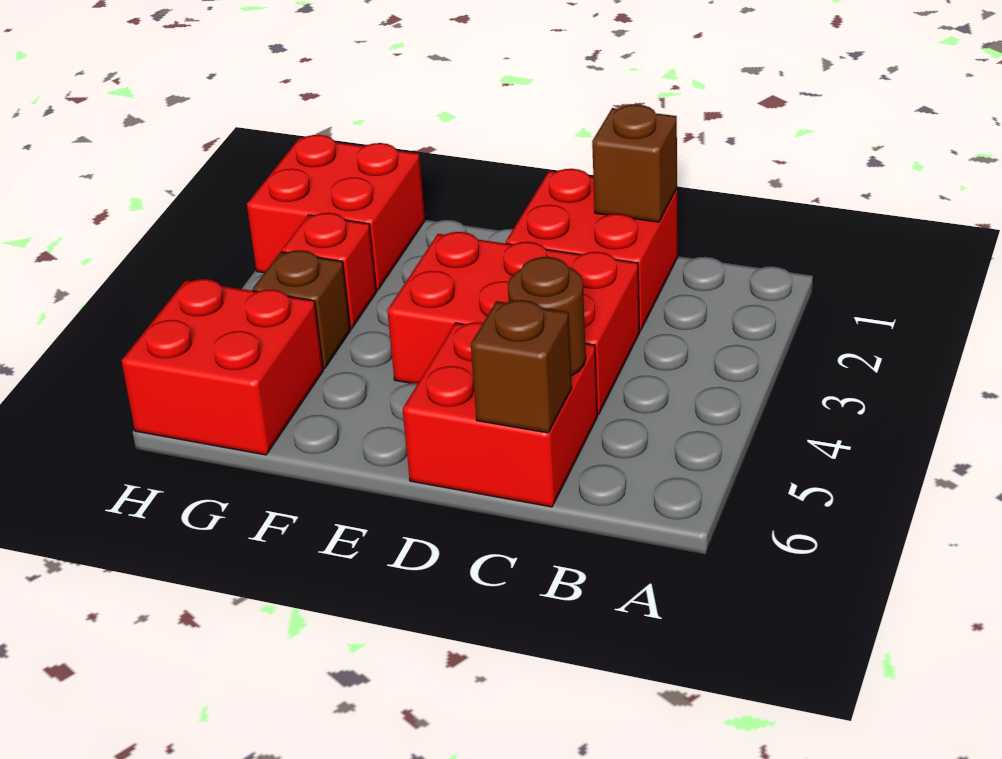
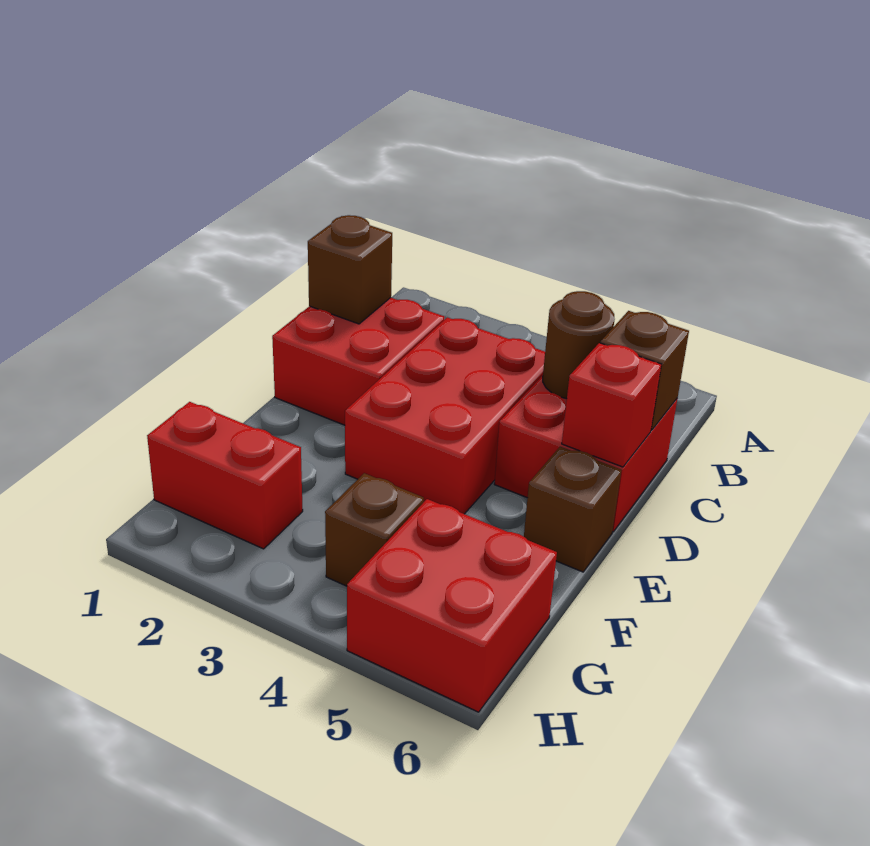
none -> brown 1x1 brick [524,447,621,572]
red 2x2 brick [247,135,425,290] -> red 1x2 brick [147,402,303,549]
red 1x1 brick [282,213,376,329] -> red 1x1 brick moved to [562,343,661,467]

